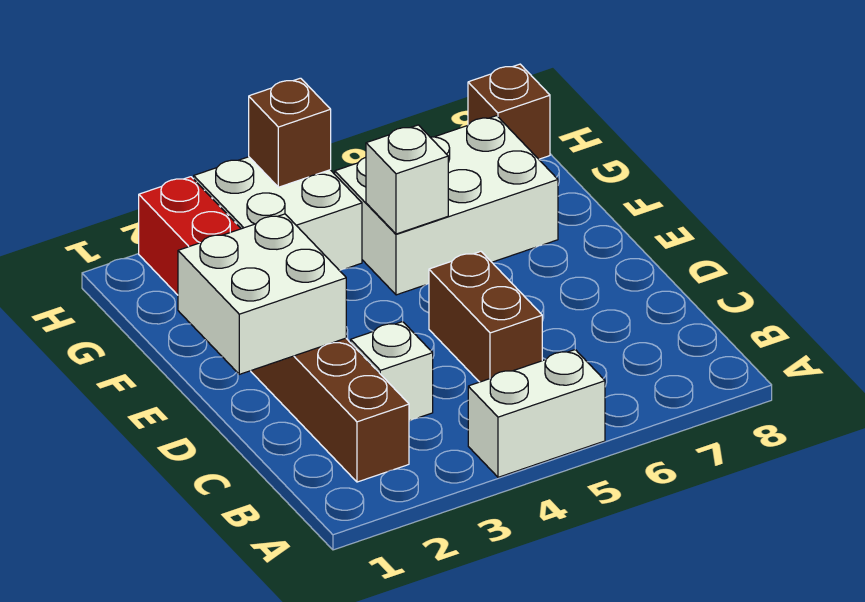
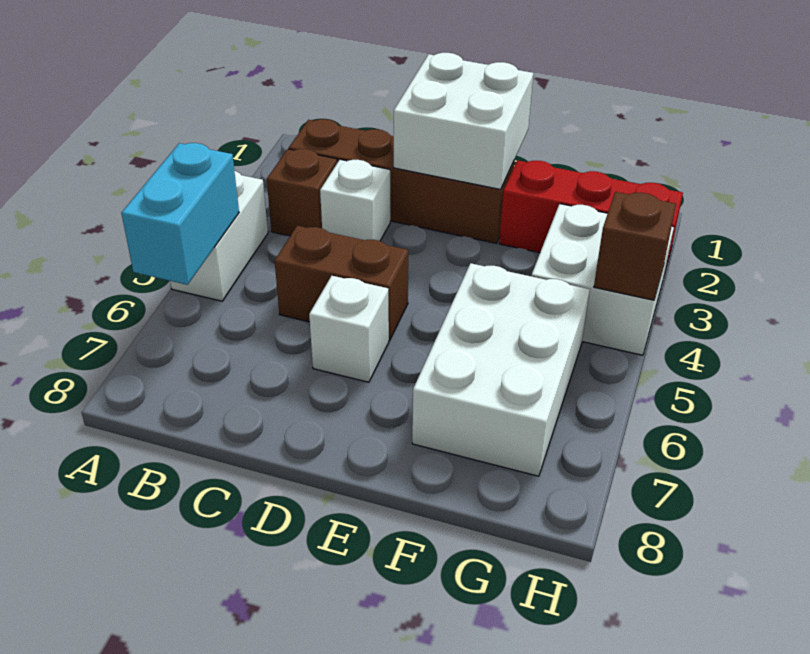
none -> cyan 1x2 brick [121,143,239,285]
white 1x1 brick [366,125,448,234] -> white 1x1 brick moved to [309,276,389,382]
brown 1x1 brick [468,64,550,159] -> brown 1x1 brick moved to [267,149,337,236]

